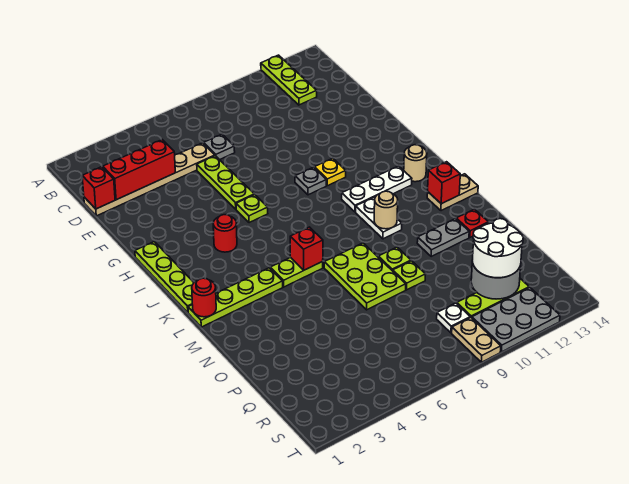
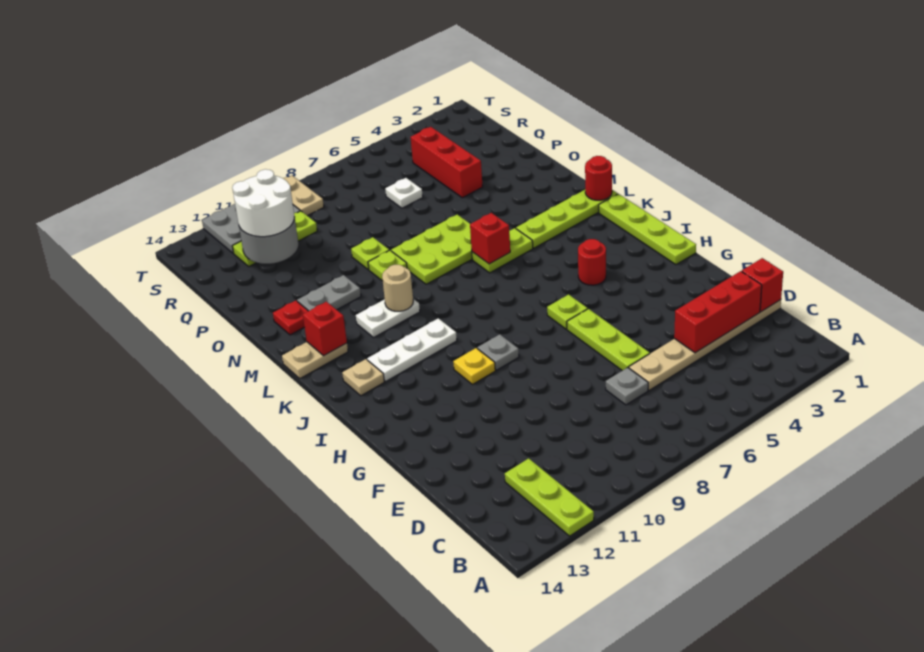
tan 1x1 round brick [404,145,427,182] -> tan 1x1 plate [342,359,384,396]
white 1x2 plate [356,197,402,239] -> white 1x2 plate turned to [356,299,420,337]
lime 2x3 plate [324,243,406,310] -> lime 2x3 plate turned to [391,215,472,284]
none -> red 1x3 brick [411,127,483,198]
white 1x1 plate [437,303,470,333] -> white 1x1 plate moved to [385,178,423,208]

